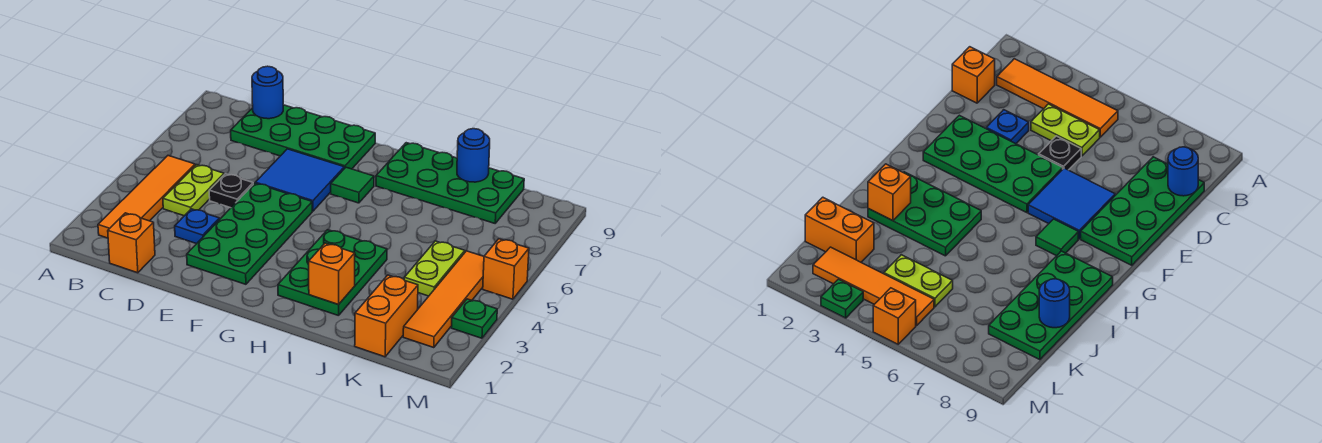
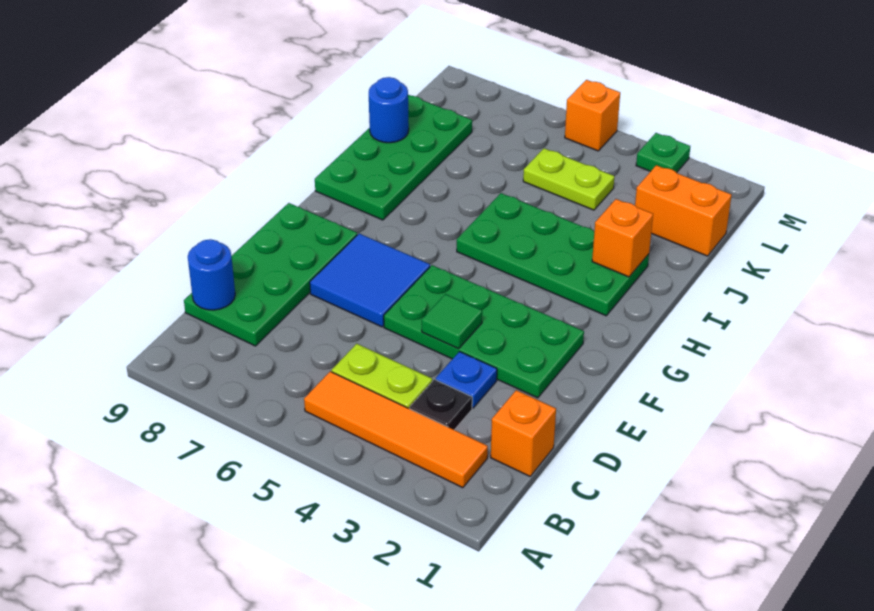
black 1x1 plate [209,174,253,208] -> black 1x1 plate moved to [410,380,472,430]
green 1x1 tile [331,167,374,203] -> green 1x1 tile moved to [422,294,482,349]
green 2x3 plate [278,230,387,316] -> green 2x4 plate [457,193,649,316]
orange 1x4 tile [403,251,484,348] -> none

